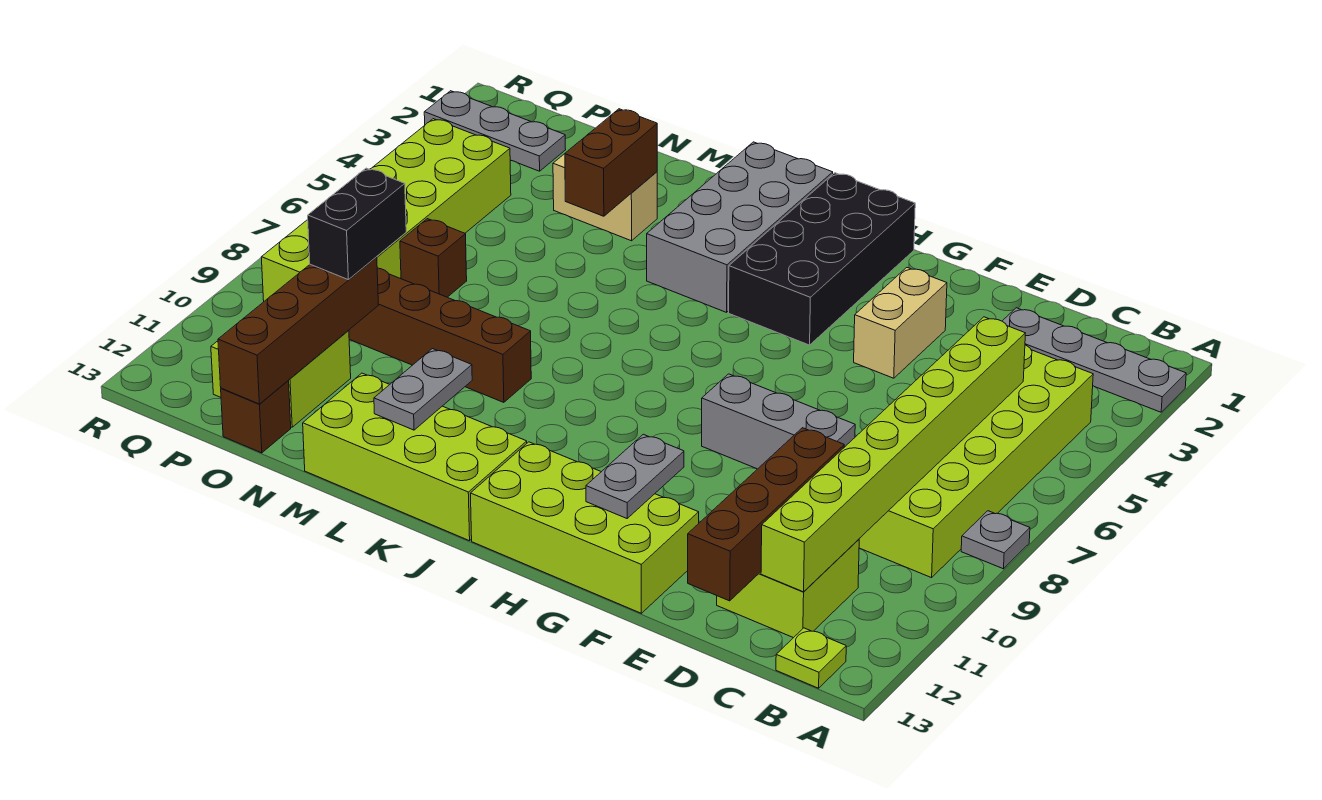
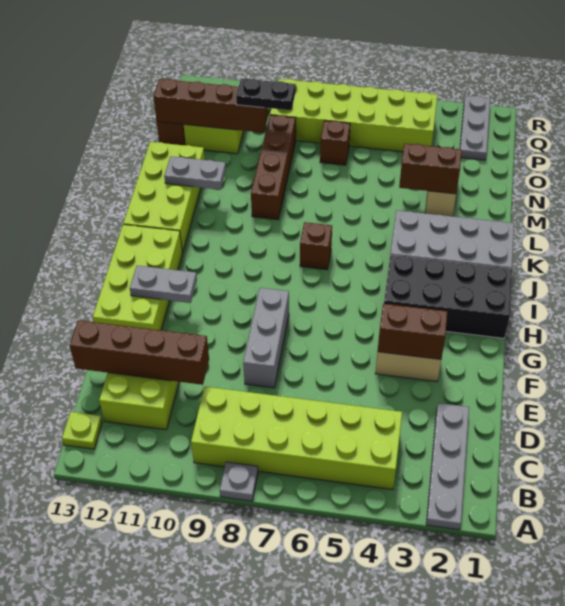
lime 1x8 brick [761,317,1025,592] -> none
none -> brown 1x2 brick [378,304,448,359]
none -> brown 1x1 brick [300,222,332,270]
black 1x2 brick [308,168,406,279] -> black 1x2 plate [236,78,296,110]

